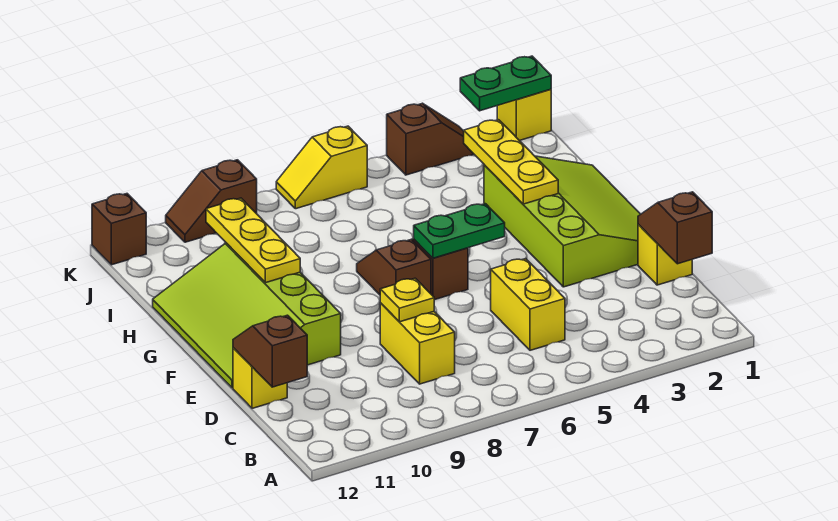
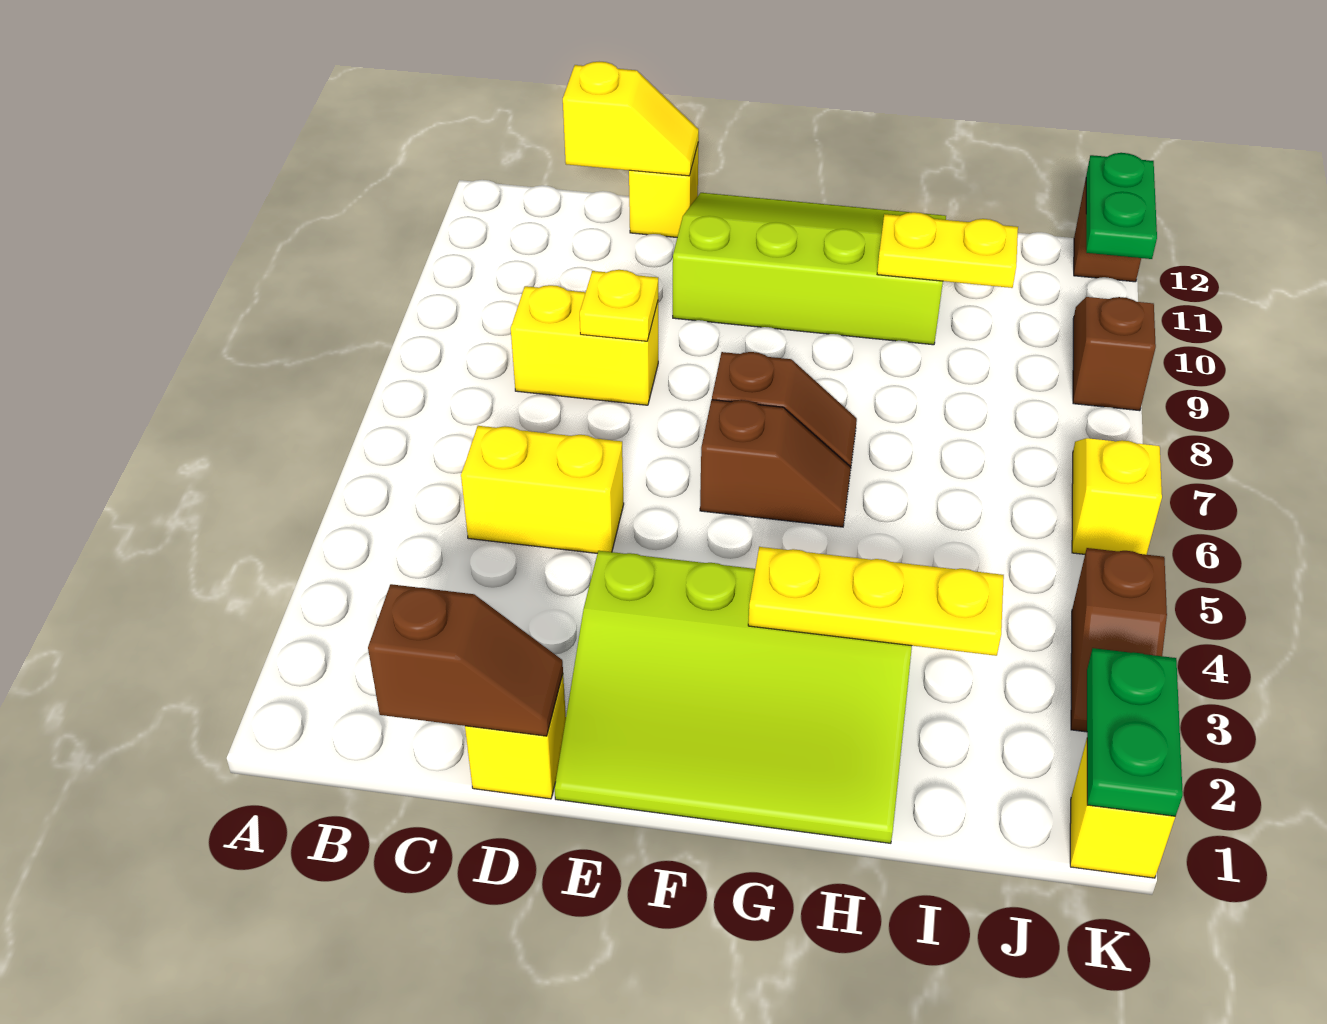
brown 1x2 slope [233,315,307,387] -> yellow 1x2 slope [563,62,699,176]
green 1x2 plate [414,204,505,258] -> green 1x2 plate moved to [1086,153,1157,259]
yellow 1x3 plate [206,198,300,283] -> yellow 1x2 plate [877,212,1018,288]

